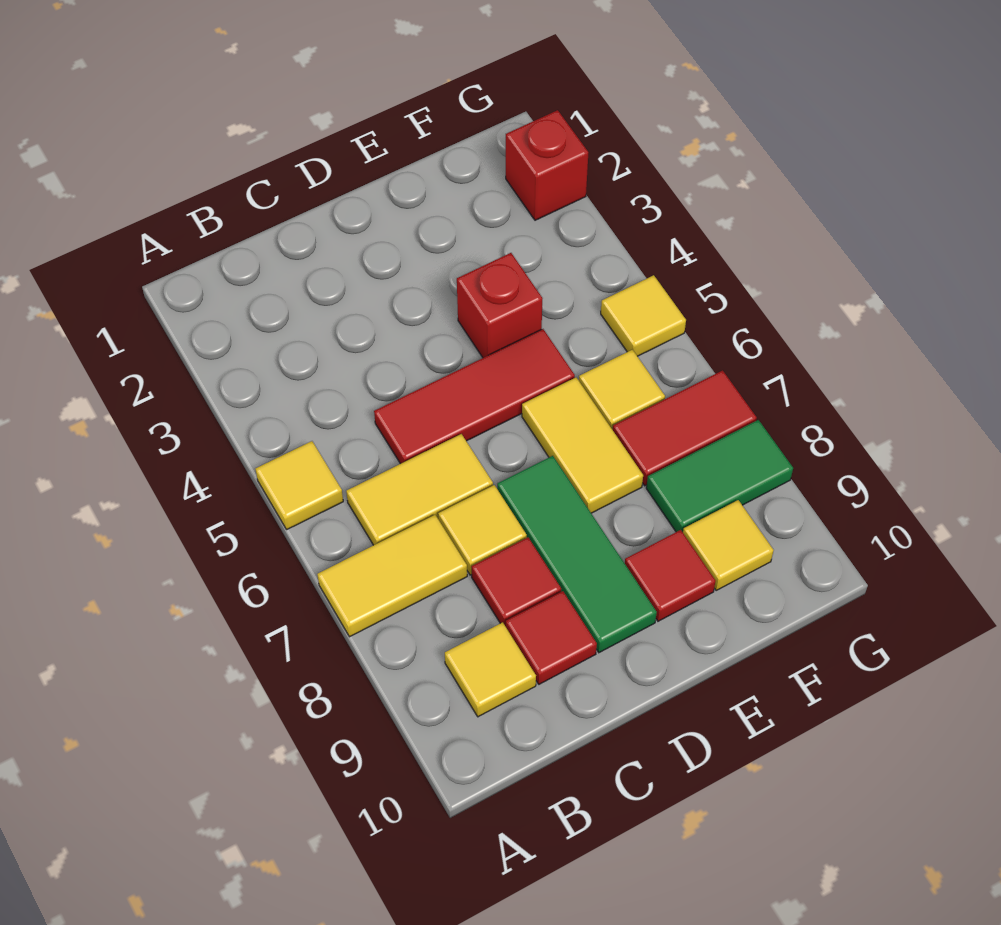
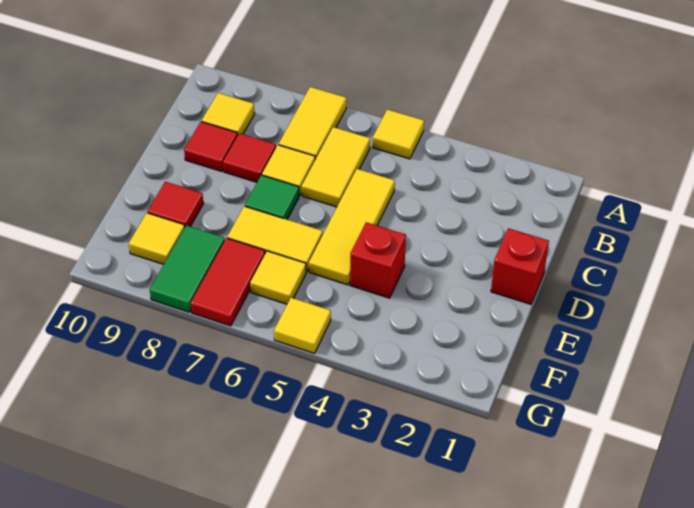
red 1x3 tile [374,329,575,464] -> yellow 1x3 tile [309,169,395,285]
green 1x3 tile [497,456,657,653] -> green 1x1 tile [245,175,299,219]
red 1x1 brick [506,110,588,220] -> red 1x1 brick moved to [491,228,549,304]

